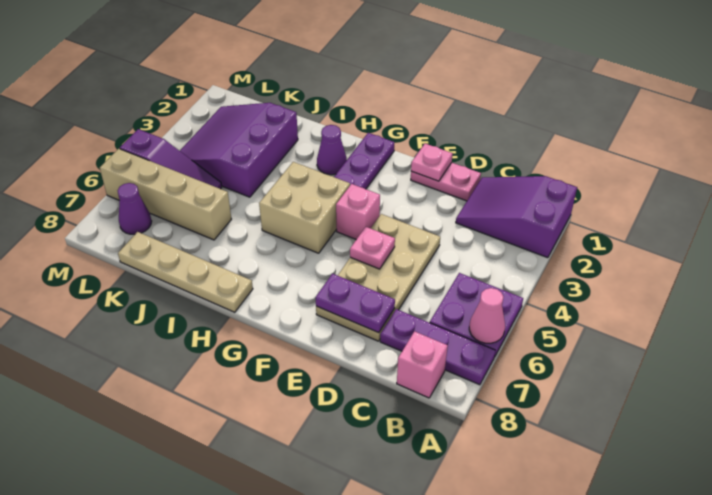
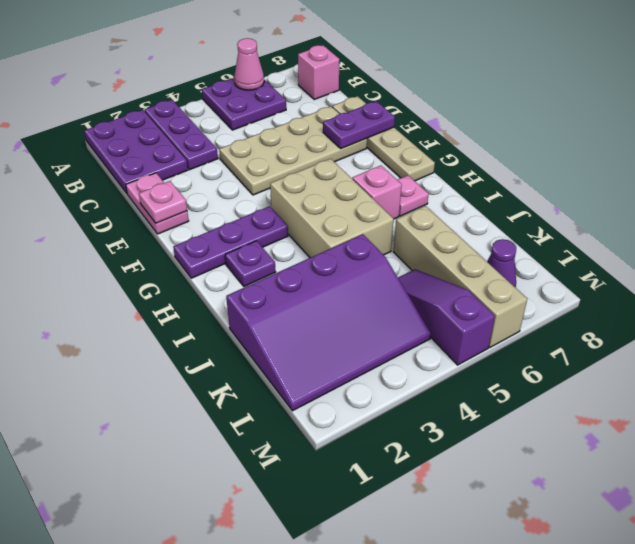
purple 2x3 slope [456,176,577,258] -> purple 2x3 plate [84,110,188,193]
purple 1x3 plate [380,309,495,385] -> purple 1x3 plate moved to [145,100,218,170]
purple 1x2 plate [315,274,395,333] -> purple 1x2 plate turned to [323,101,395,149]
pink 1x1 plate [350,227,395,269] -> pink 1x1 plate moved to [398,176,429,216]
pink 1x1 brick [336,184,380,239] -> pink 1x1 brick moved to [352,166,402,219]
tan 2x2 brick [259,162,350,253] -> tan 2x3 brick [270,159,394,258]
purple 1x1 cone [317,125,347,175] -> purple 1x1 plate [225,241,276,287]
tan 1x4 plate [118,232,253,312] -> tan 1x4 plate moved to [332,96,435,181]
purple 3x3 slope [180,103,298,197] -> purple 3x4 slope [226,234,431,411]

